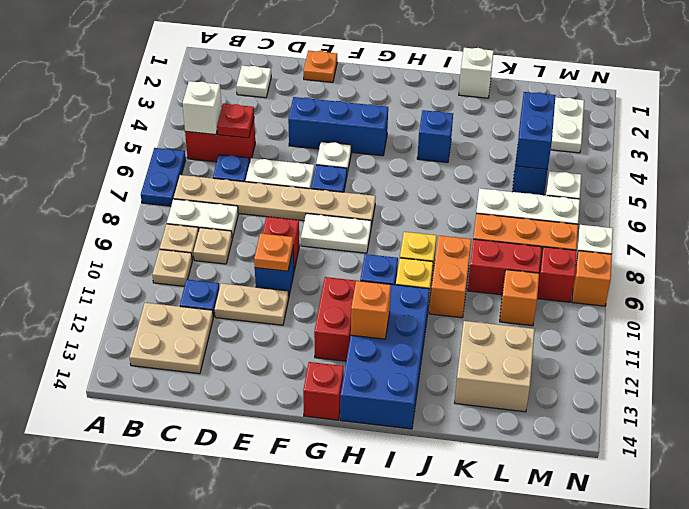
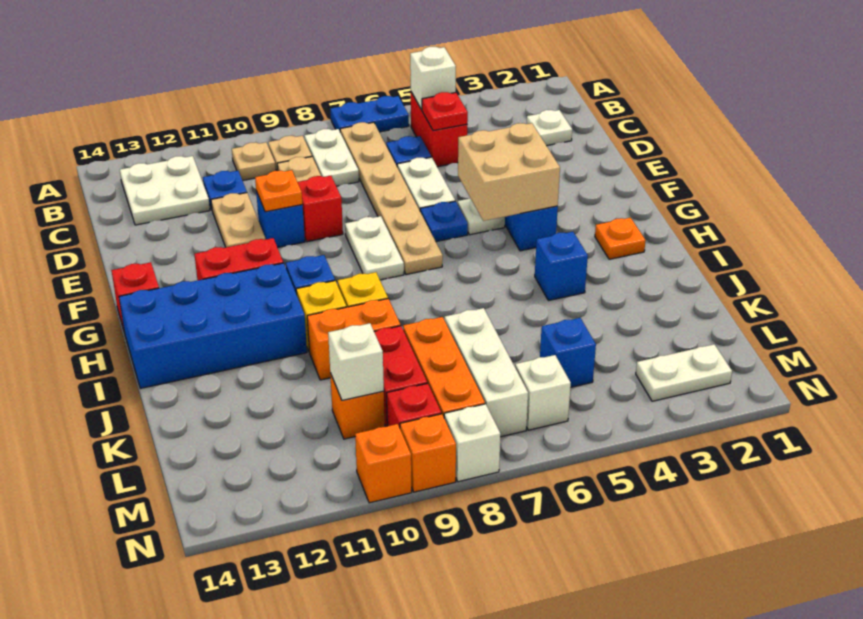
tan 2x2 plate [130,303,213,374] -> white 2x2 plate [120,156,210,225]
orange 1x1 plate [304,51,337,82] -> orange 1x1 plate moved to [595,218,646,259]
orange 1x1 brick [351,281,391,339] -> orange 1x1 brick moved to [355,424,412,503]
white 1x1 brick [459,48,494,98] -> white 1x1 brick moved to [328,323,384,400]
tan 2x2 brick [455,321,535,412] -> tan 2x2 brick moved to [458,123,560,221]
blue 1x2 brick [516,92,556,169] -> none

